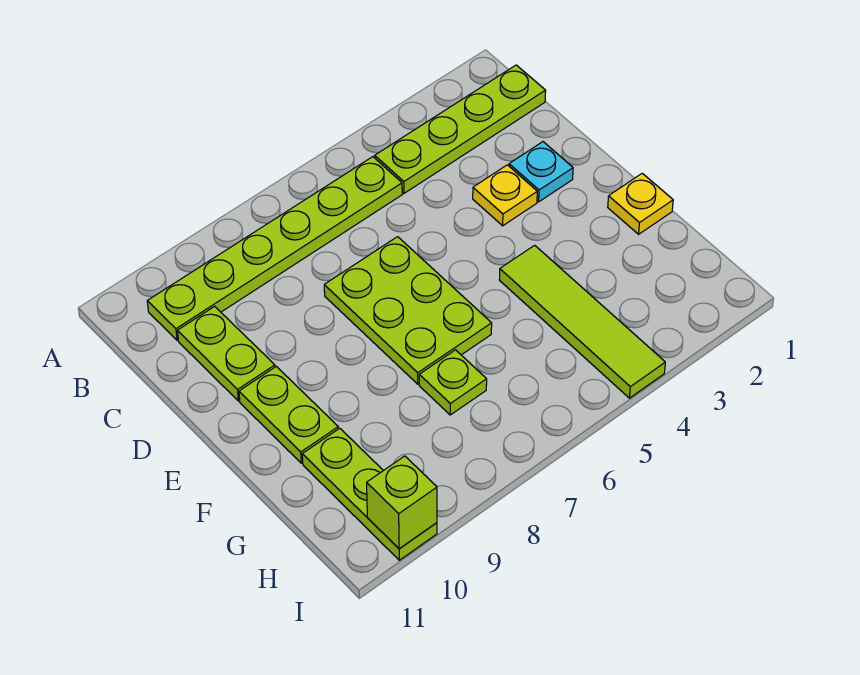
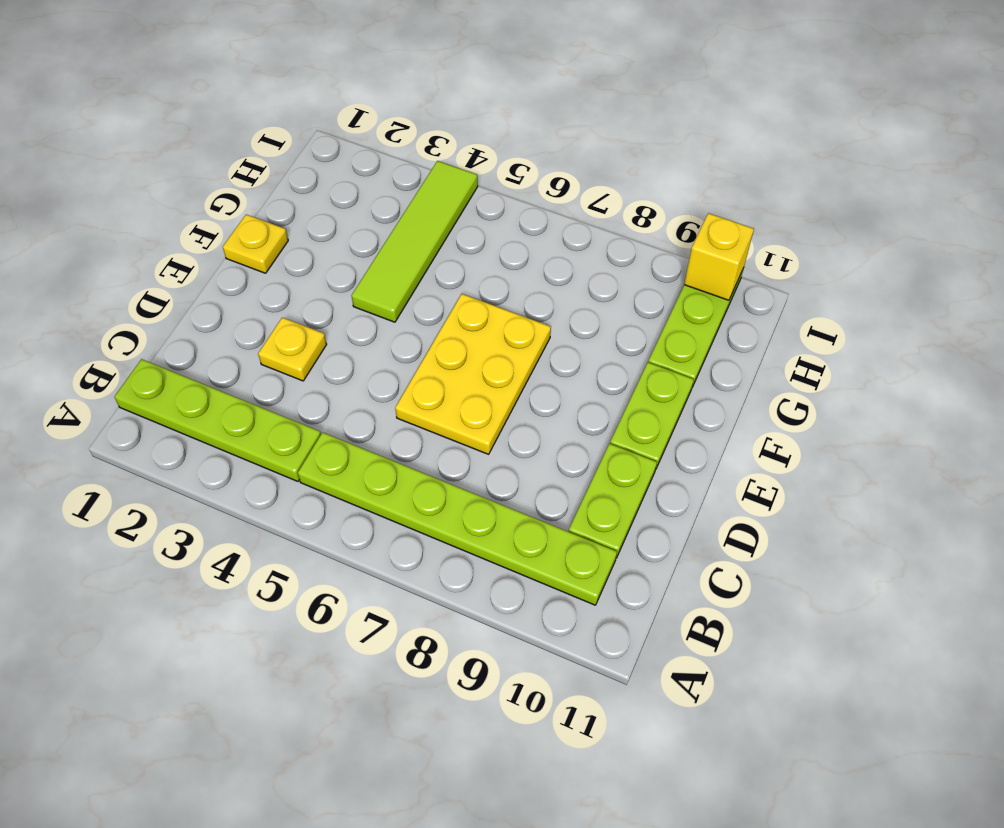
cyan 1x1 plate [509,142,573,202] -> none
lime 2x3 plate [324,237,492,384] -> yellow 2x3 plate [395,294,551,454]
lime 1x1 plate [419,350,487,415] -> none
lime 1x1 brick [367,456,437,549] -> yellow 1x1 brick [684,213,754,300]

